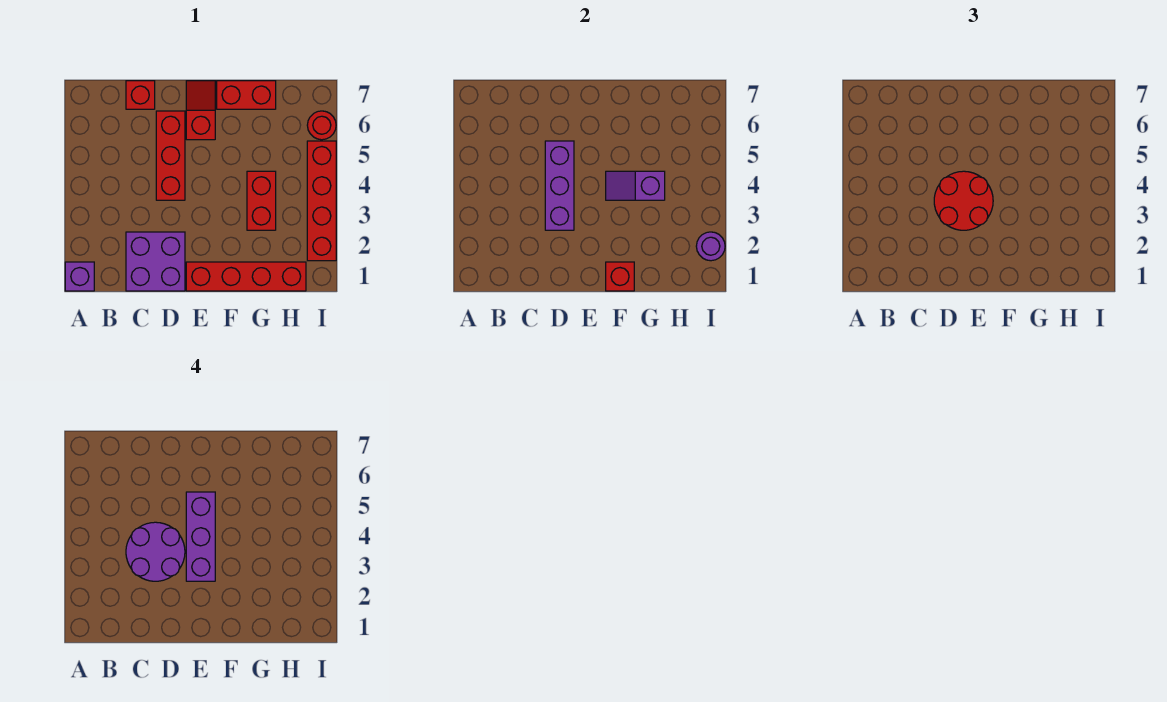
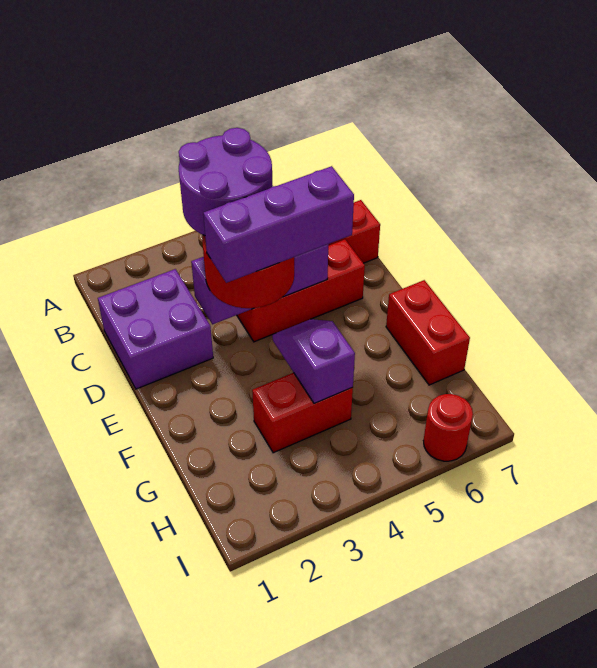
purple 1x1 brick [65,262,94,291] -> none
red 1x4 brick [186,262,306,291] -> none
red 1x2 slope [186,81,215,140] -> none
red 1x1 brick [606,262,634,291] -> none
red 1x4 brick [307,141,336,261] -> none
purple 1x1 round brick [696,232,725,261] -> none

